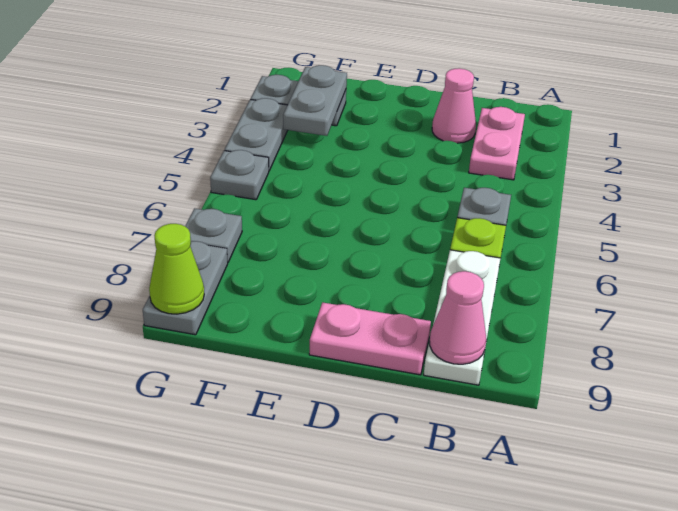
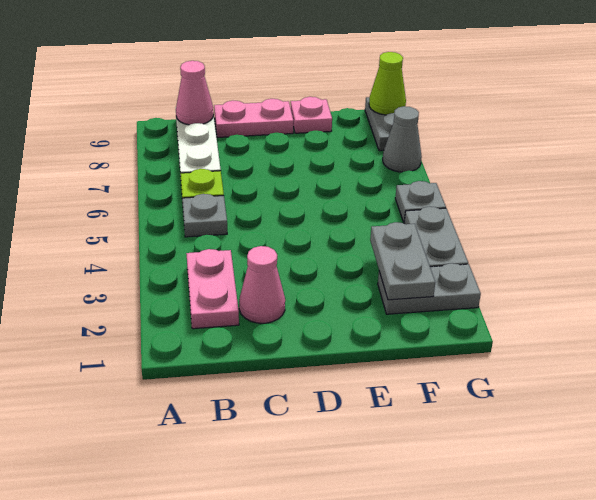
none -> pink 1x1 plate [291,97,332,133]
grey 1x1 plate [185,208,242,262] -> grey 1x1 cone [383,106,422,172]

